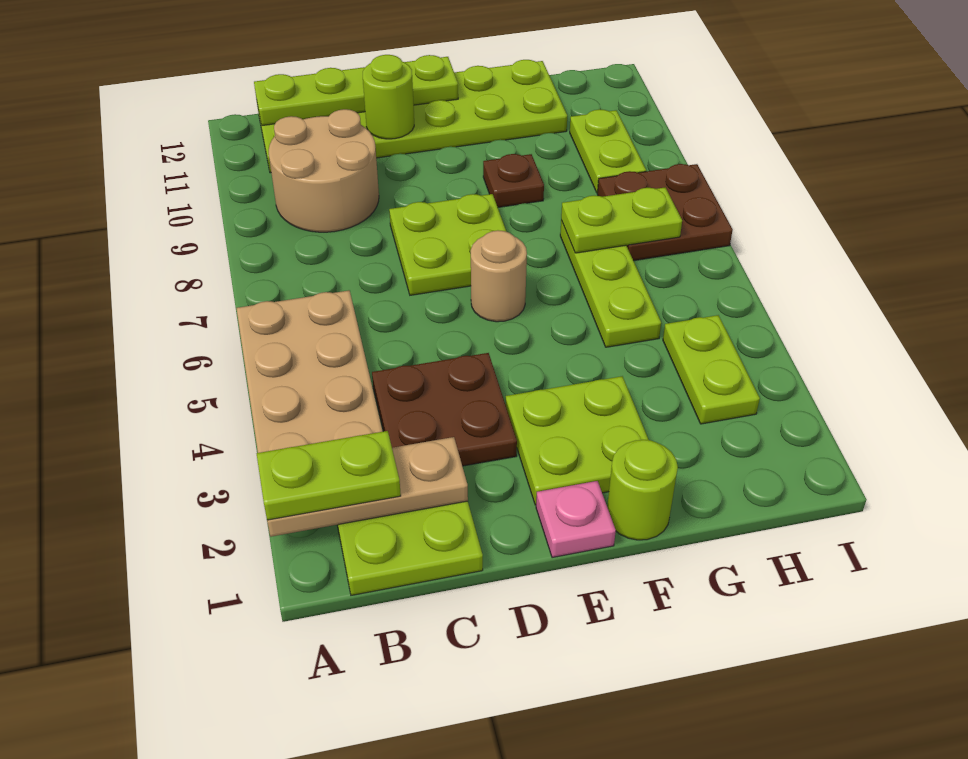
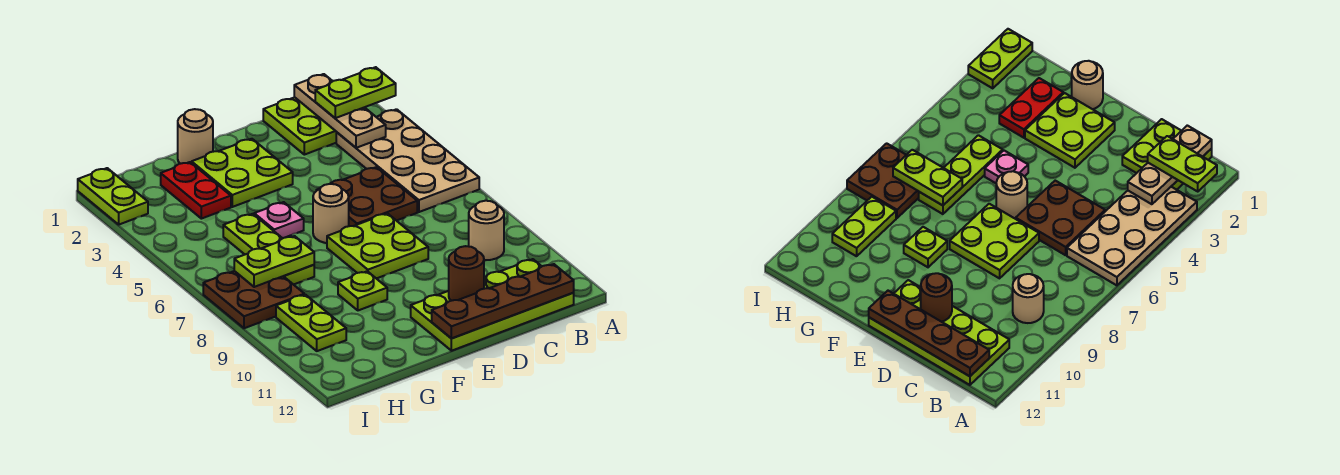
tan 1x3 plate [267,437,468,537] -> tan 1x3 plate turned to [294,74,386,148]
tan 2x2 round brick [269,109,379,232] -> tan 1x1 round brick [469,201,504,260]
lime 2x6 plate [257,60,567,173] -> lime 2x4 plate [411,259,574,351]
lime 1x4 plate [254,55,458,125] -> brown 1x4 plate [432,264,574,338]
brown 2x2 plate [372,353,517,466] -> brown 2x2 plate moved to [316,167,417,226]
lime 1x1 round brick [363,55,414,139] -> brown 1x1 round brick [449,246,484,301]
pink 1x1 plate [536,481,616,558] -> pink 1x1 plate moved to [254,202,304,238]
lime 1x1 round brick [607,440,678,540] -> tan 1x1 round brick [178,109,213,164]
brown 1x1 plate [483,154,544,207] -> lime 1x1 plate [338,271,387,310]
none -> red 1x2 plate [161,162,231,219]
lime 1x2 plate [663,315,760,424] -> lime 1x2 plate moved to [78,168,148,224]

